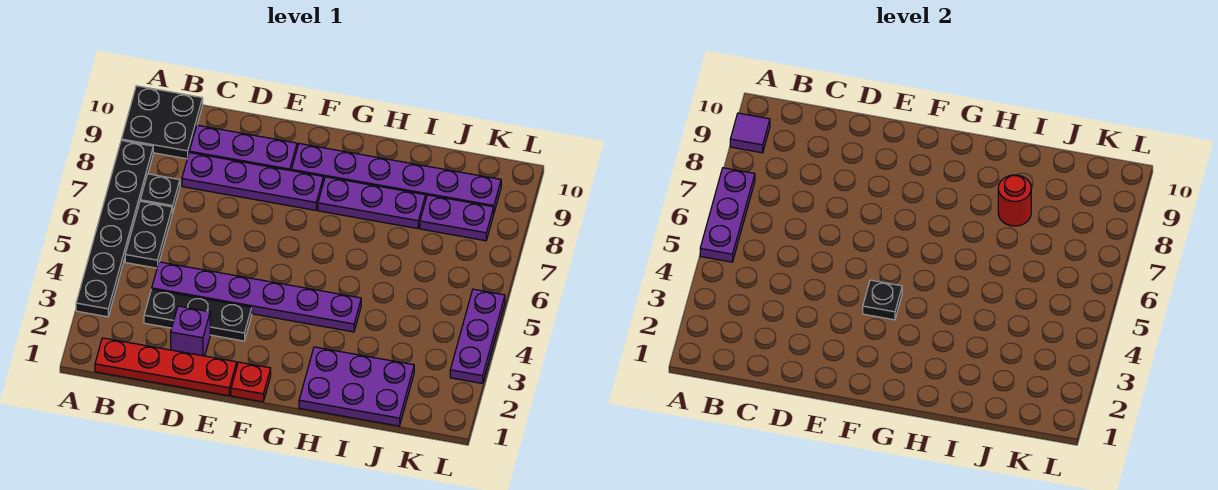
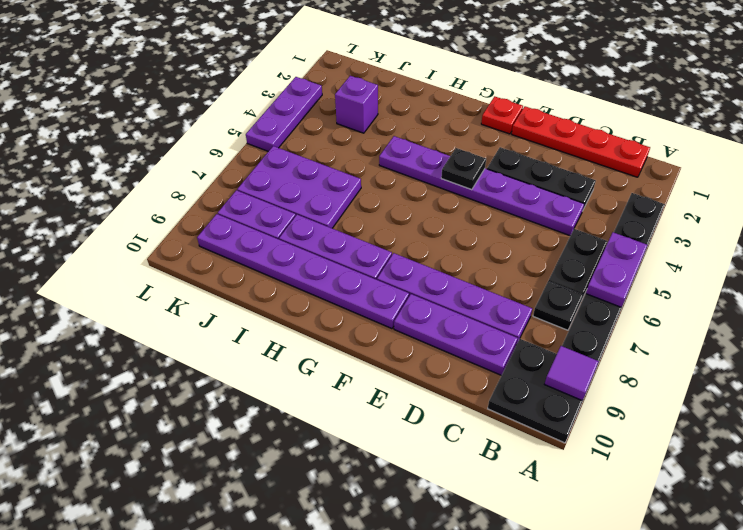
purple 1x3 plate [700,168,755,262] -> purple 1x2 plate [586,232,648,307]
purple 1x1 brick [171,306,210,356] -> purple 1x1 brick moved to [335,76,378,133]
purple 2x3 plate [299,347,414,426] -> purple 2x3 plate moved to [237,146,361,228]
red 1x1 round brick [998,175,1031,226] -> none

